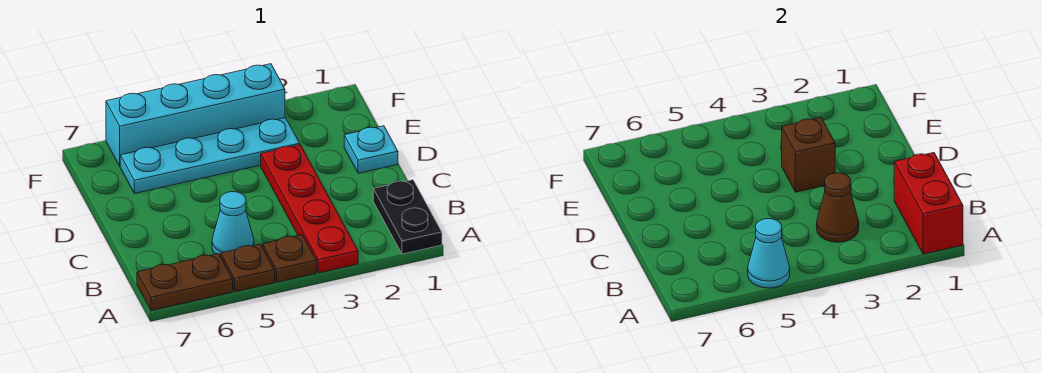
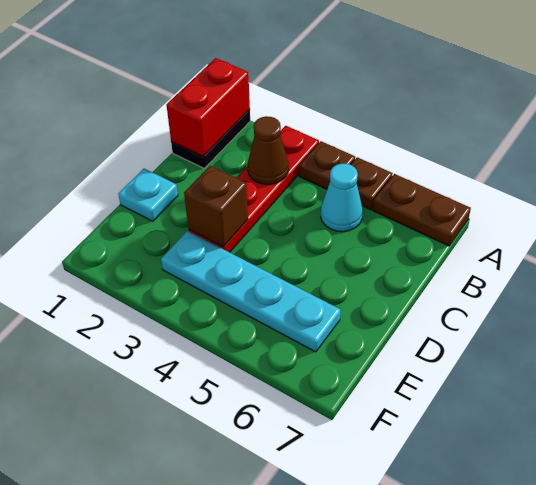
cyan 1x1 cone [748,219,790,288] -> none
cyan 1x4 brick [106,64,285,166] -> none

